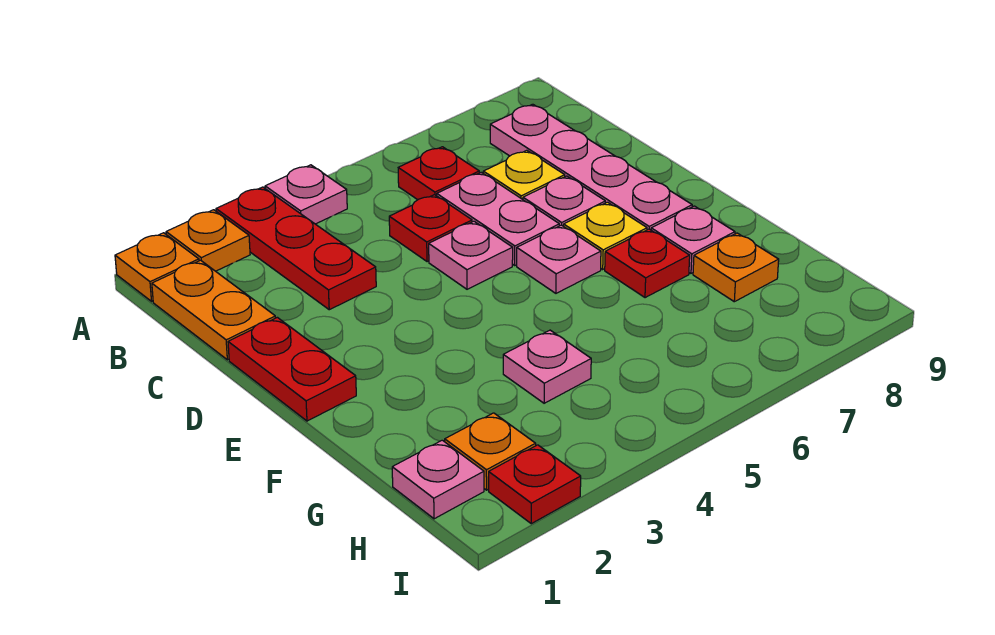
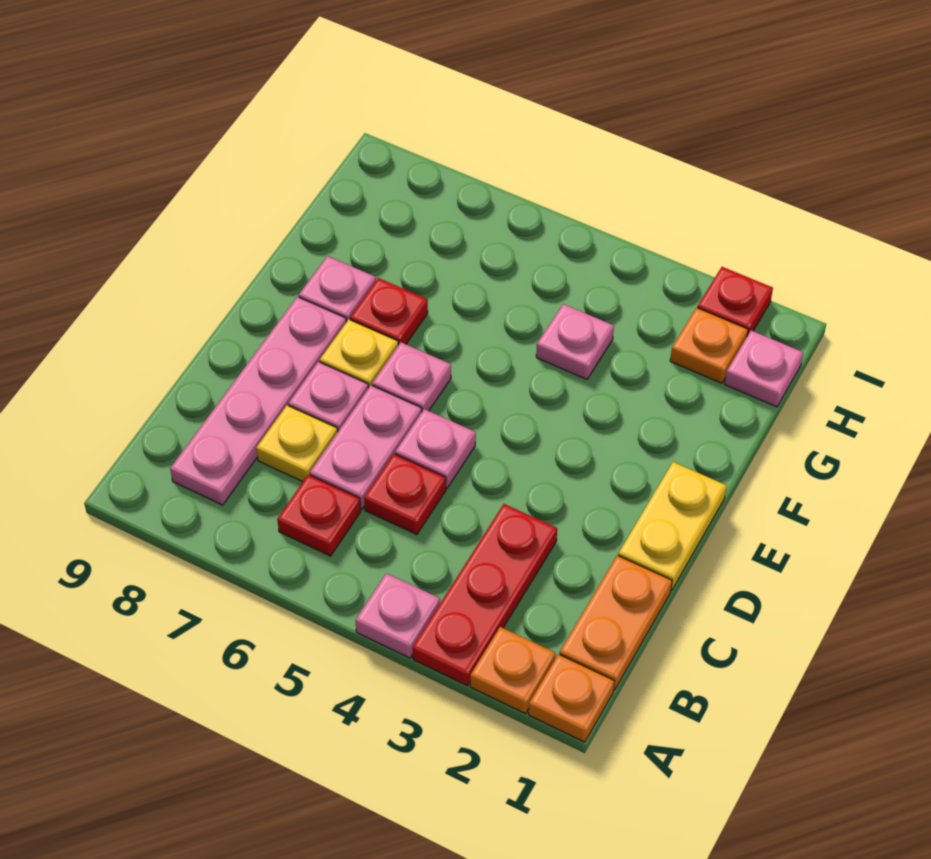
red 1x2 plate [228,317,356,421] -> yellow 1x2 plate [618,462,727,591]
orange 1x1 plate [693,233,779,302] -> none

